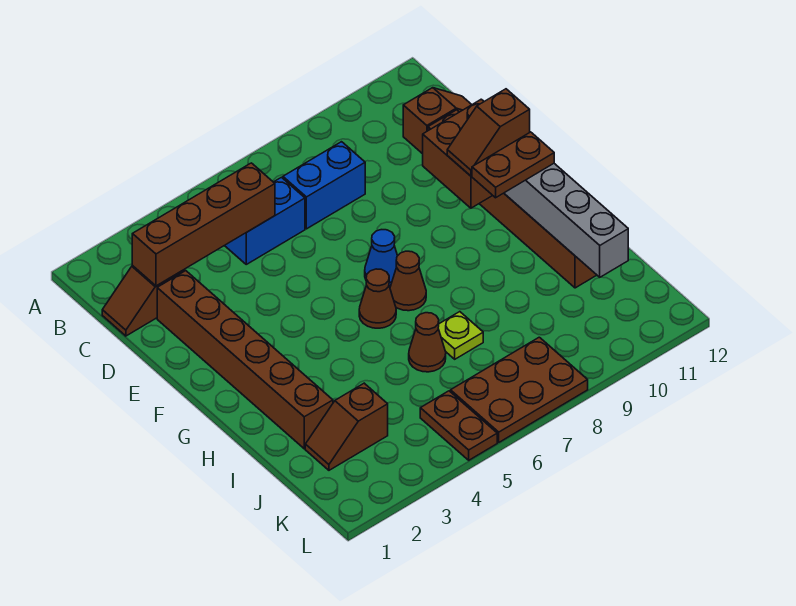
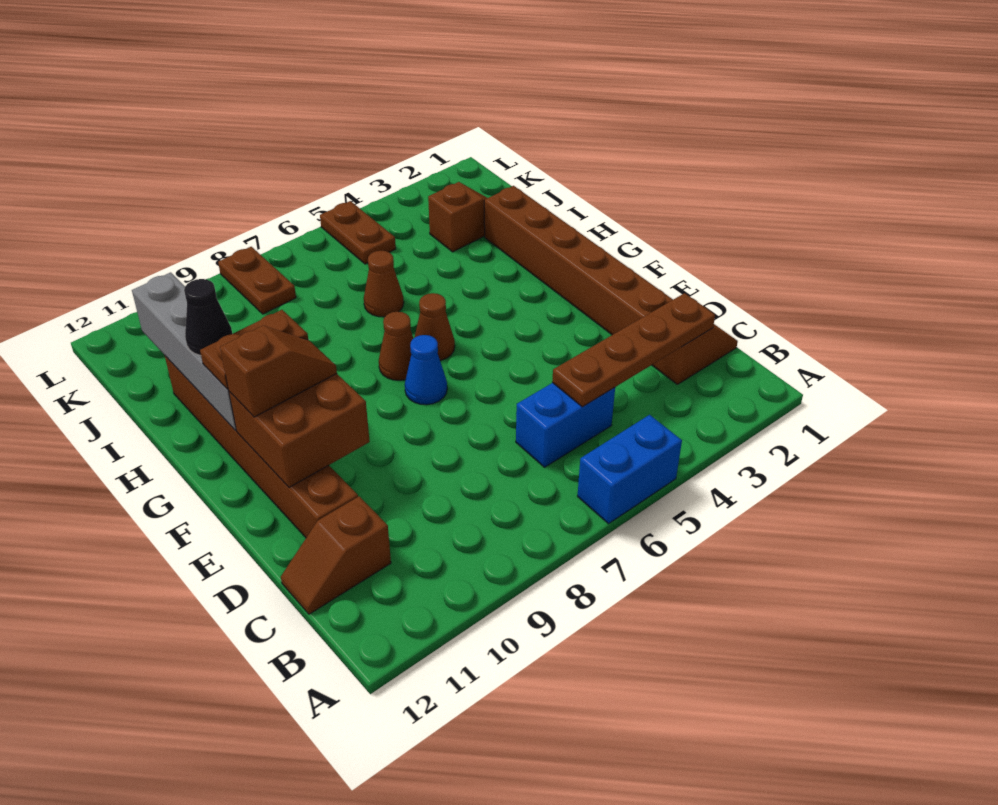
brown 1x4 brick [132,163,275,286] -> brown 1x4 plate [552,293,715,407]
blue 1x2 brick [283,142,365,229] -> blue 1x2 brick moved to [577,415,682,524]
none -> black 1x1 cone [184,279,232,356]
lime 1x1 plate [438,312,483,359] -> none
brown 2x3 plate [451,337,588,442] -> brown 1x2 plate [218,247,296,314]

